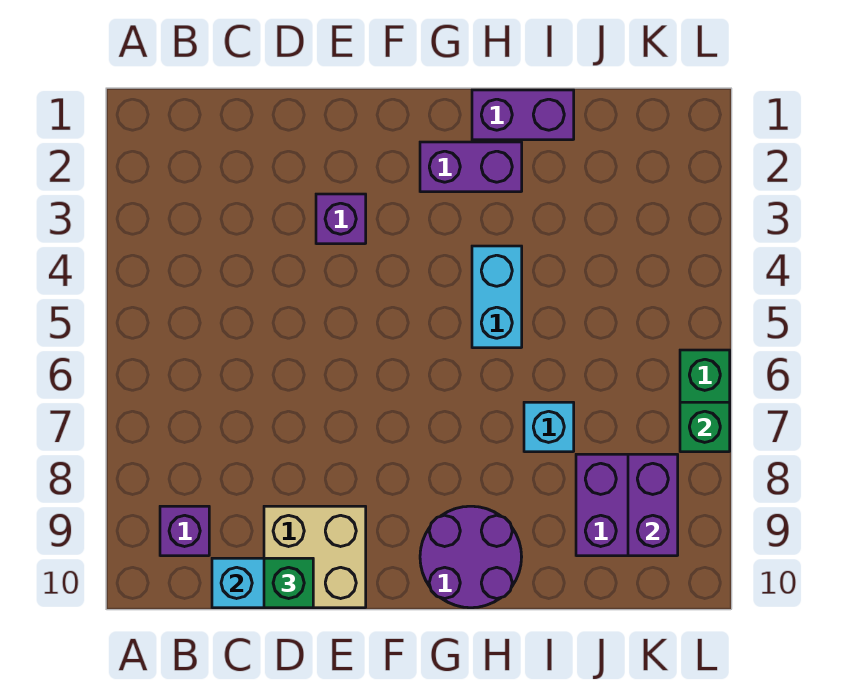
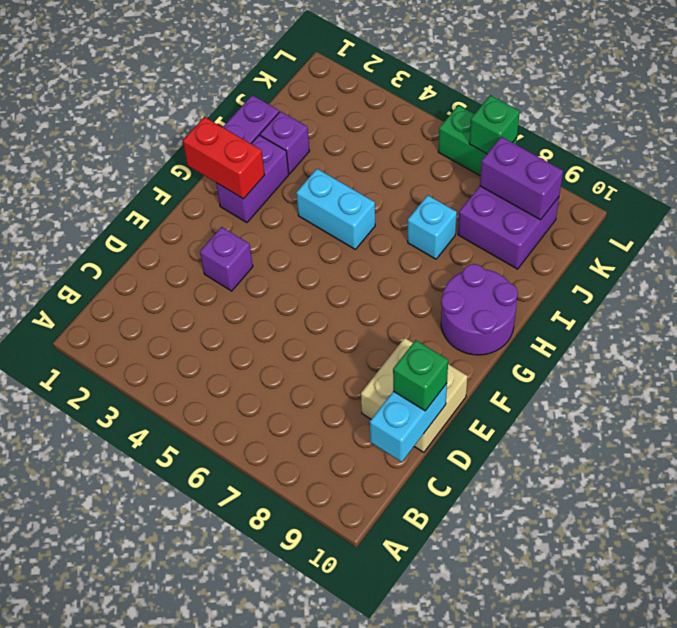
purple 1x1 brick [160,506,209,556] -> purple 1x1 brick moved to [260,111,310,174]
none -> red 1x2 brick [183,117,265,199]

